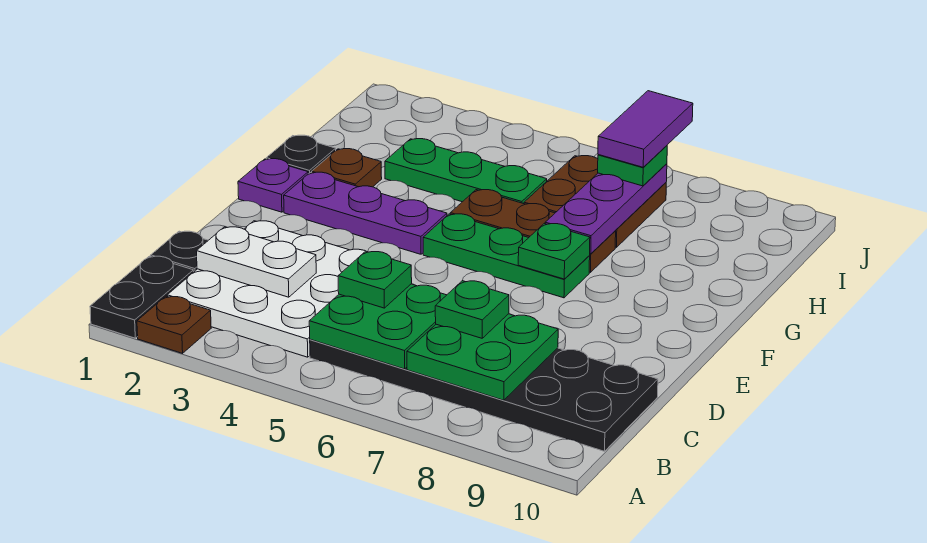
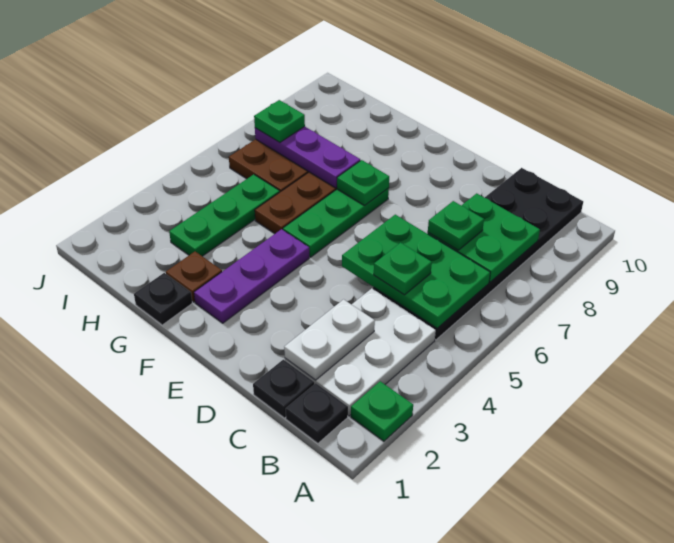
black 1x2 plate [90,256,193,338] -> black 1x1 plate [286,383,348,443]
brown 1x1 plate [137,296,211,353] -> green 1x1 plate [351,381,413,441]
white 3x3 plate [167,221,365,357] -> white 2x3 plate [285,288,436,416]
green 2x2 plate [309,284,446,369] -> green 2x3 plate [342,215,490,328]
purple 1x1 plate [238,159,308,212] -> none
purple 1x2 tile [598,91,693,167] -> none

